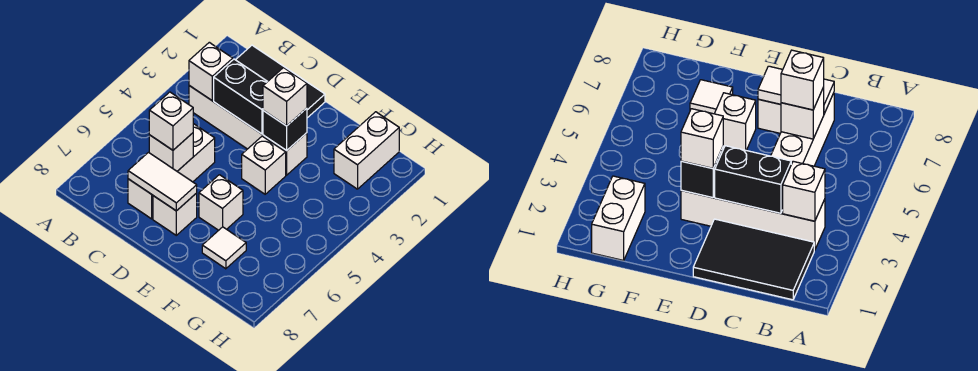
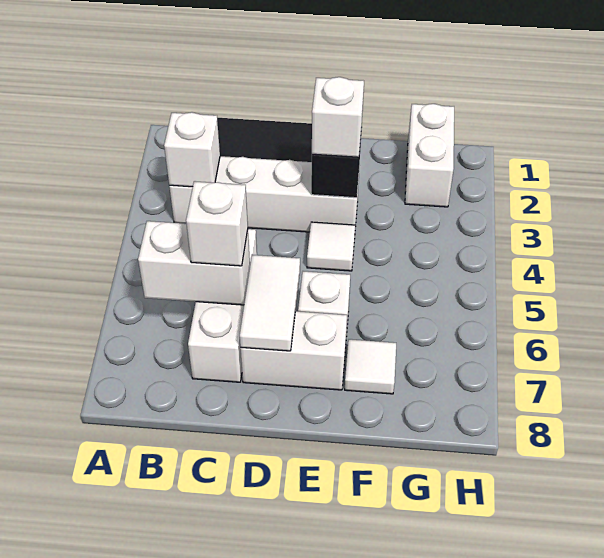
black 1x2 brick [214,59,268,134] -> none
white 1x1 brick [149,133,193,171] -> white 1x2 brick [138,221,250,305]
white 1x2 tile [128,153,197,211] -> white 1x2 tile turned to [240,255,300,351]
white 1x1 brick [153,193,197,235] -> white 1x2 brick [240,311,347,390]
white 1x1 brick [242,136,286,194] -> white 1x1 tile [307,222,355,271]

